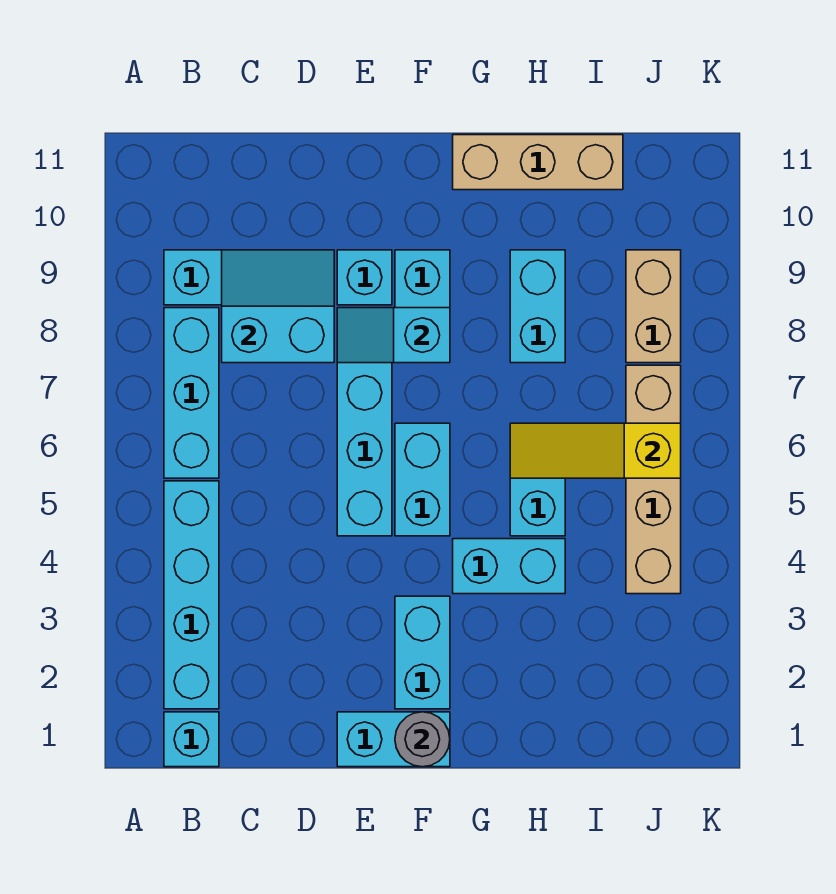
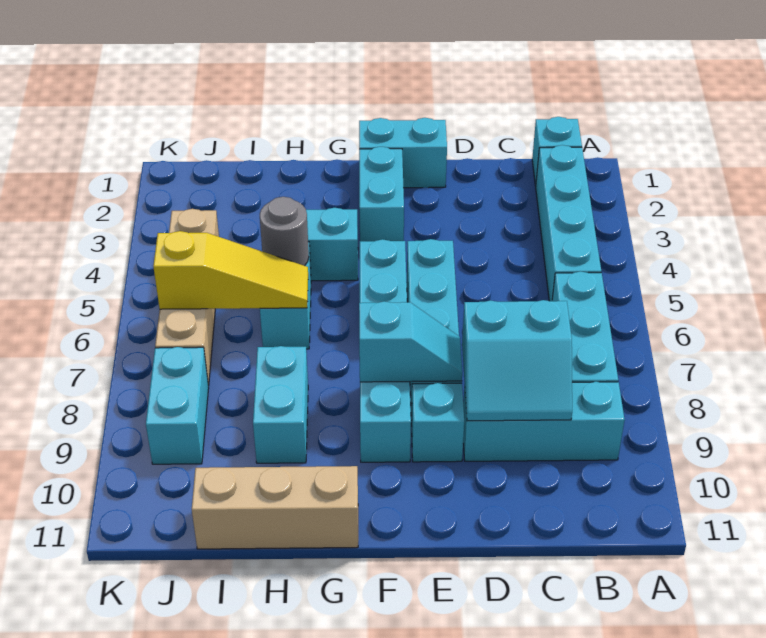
grey 1x1 round brick [395,712,450,767] -> grey 1x1 round brick moved to [260,197,309,266]
tan 1x2 brick [626,250,681,363] -> cyan 1x2 brick [146,347,209,464]

